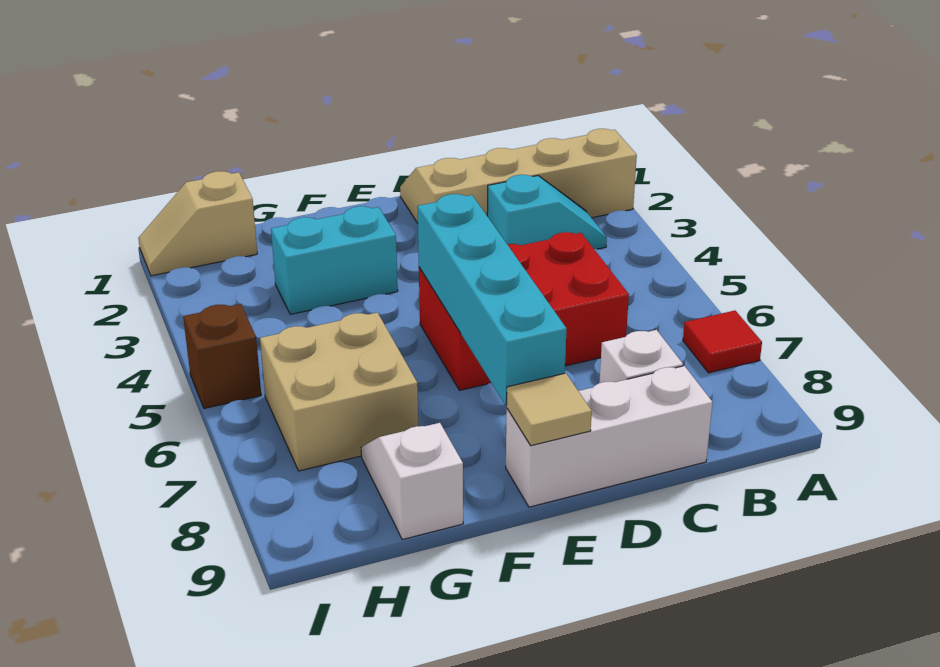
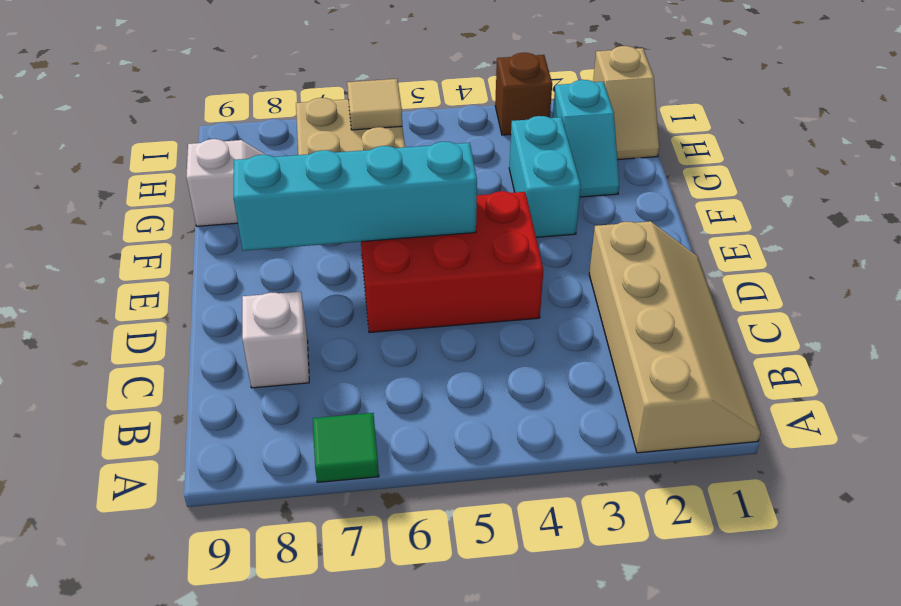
red 1x1 tile [683,311,762,373] -> green 1x1 tile [313,413,379,482]
cyan 1x2 slope [487,175,607,249] -> cyan 1x2 slope moved to [553,80,619,197]
red 2x3 brick [419,232,629,390] -> red 2x3 brick turned to [361,191,543,333]
white 1x3 brick [506,366,713,507] -> none
tan 1x1 tile [507,373,592,446] -> tan 1x1 tile moved to [347,79,402,130]
tan 1x2 slope [138,171,257,276] -> tan 1x2 slope turned to [593,46,659,160]
brown 1x1 brick [183,304,261,408] -> brown 1x1 brick moved to [495,53,552,135]

